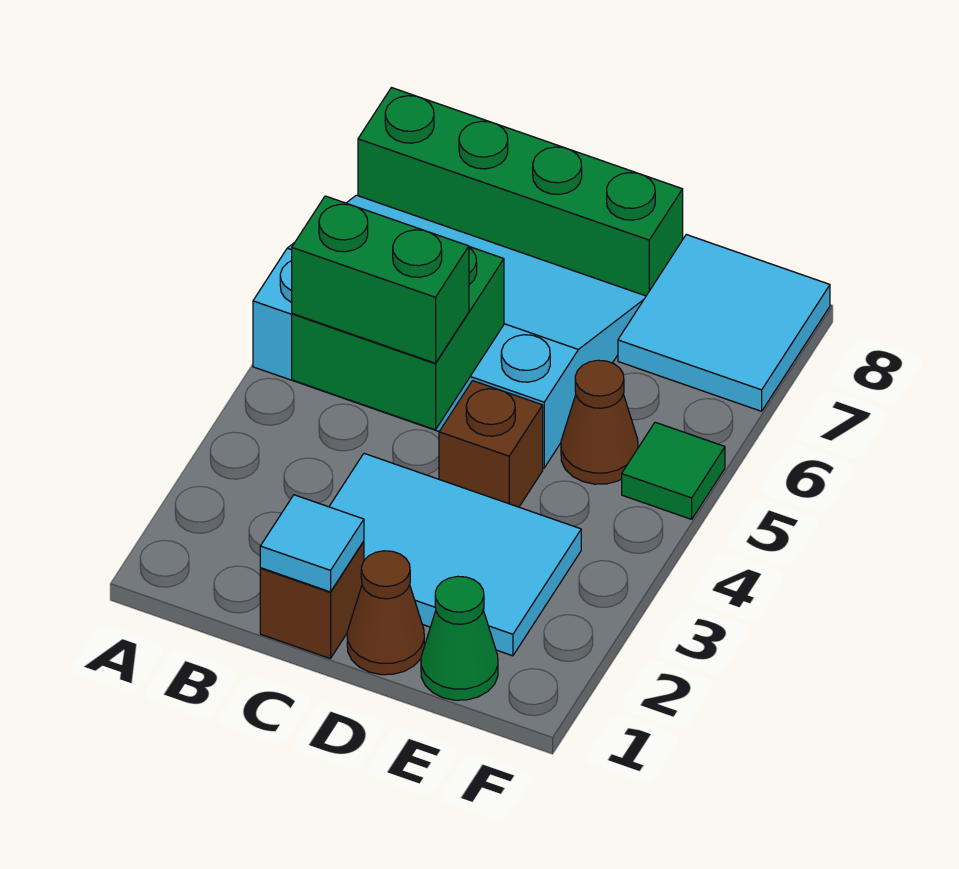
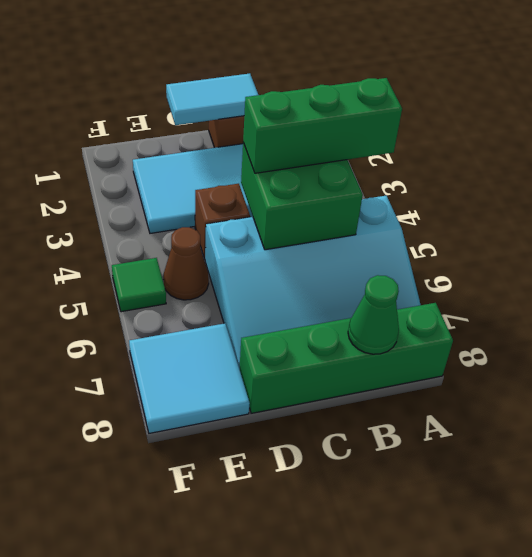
green 1x2 brick [292,196,469,363] -> green 1x3 brick [243,78,402,173]
cyan 1x1 tile [260,495,364,592] -> cyan 1x2 tile [166,73,258,125]
brown 1x1 cone [347,551,424,675] -> none
green 1x1 cone [421,576,498,700] -> green 1x1 cone moved to [348,275,399,354]

